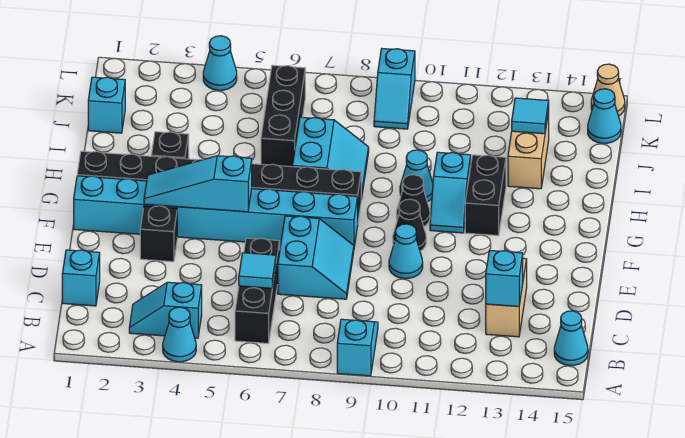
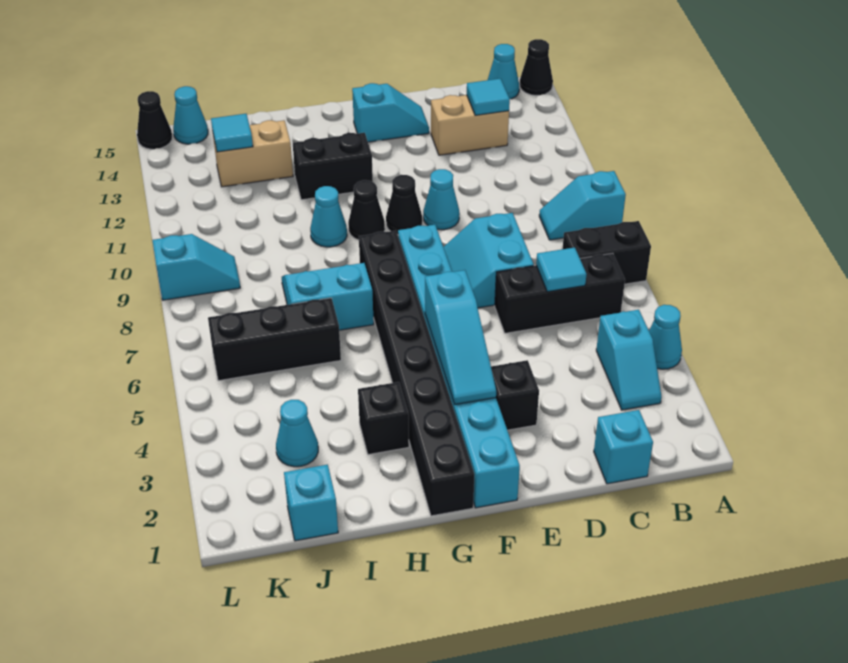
none -> black 1x2 brick [563,221,651,284]
none -> black 1x1 cone [520,39,553,96]
cyan 1x1 brick [486,250,523,306] -> cyan 1x1 tile [467,79,510,116]
cyan 2x2 slope [278,216,354,299] -> cyan 2x2 slope turned to [443,213,534,308]
cyan 1x2 slope [430,152,471,233] -> cyan 1x2 slope moved to [352,83,429,142]
cyan 1x1 cone [203,36,237,90] -> cyan 1x1 cone moved to [276,400,318,467]
tan 1x1 cone [591,64,625,116] -> black 1x1 cone [137,91,172,149]

